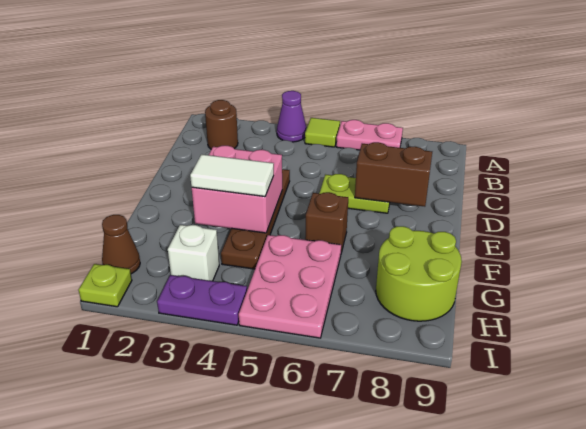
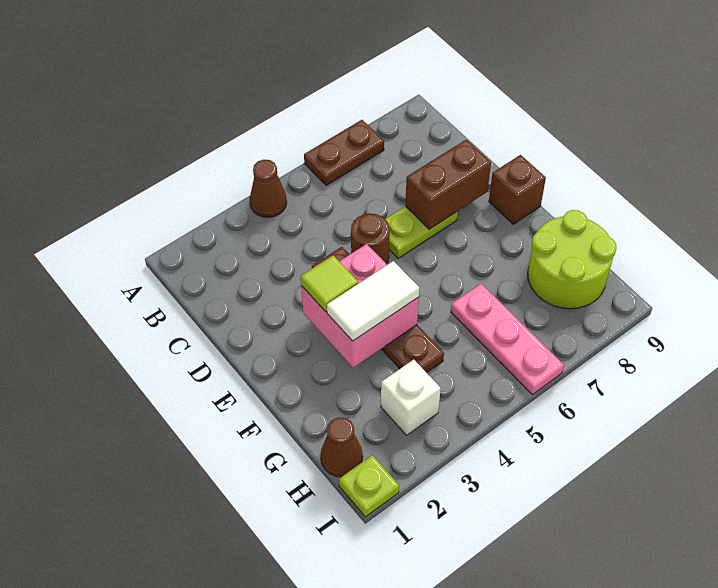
purple 1x1 cone [277,91,306,142] -> brown 1x1 cone [250,160,287,217]
lime 1x1 tile [305,118,340,147] -> lime 1x1 tile moved to [301,255,358,312]
pink 1x2 plate [336,120,403,150] -> brown 1x2 plate [304,120,384,185]
brown 1x1 round brick [205,100,238,149] -> brown 1x1 round brick moved to [351,214,390,264]
brown 1x1 brick [305,192,348,253] -> brown 1x1 brick moved to [489,155,546,224]
pink 2x3 plate [239,235,341,338] -> pink 1x3 plate [451,284,564,395]
purple 1x2 plate [157,275,247,325] -> none

